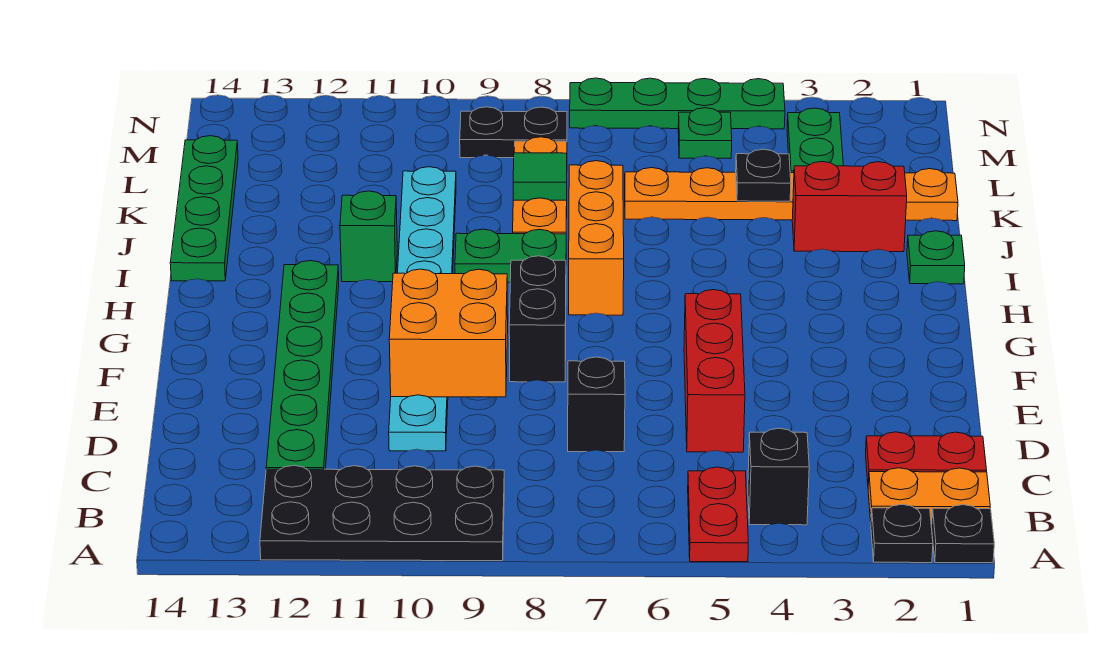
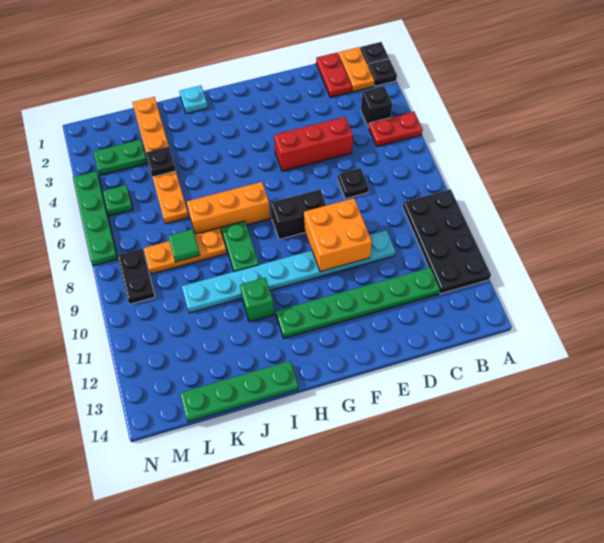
black 1x1 brick [568,357,625,452] -> black 1x1 plate [338,168,369,199]
green 1x1 plate [907,231,965,284] -> cyan 1x1 plate [179,86,208,114]
red 1x2 brick [792,162,907,252] -> none

